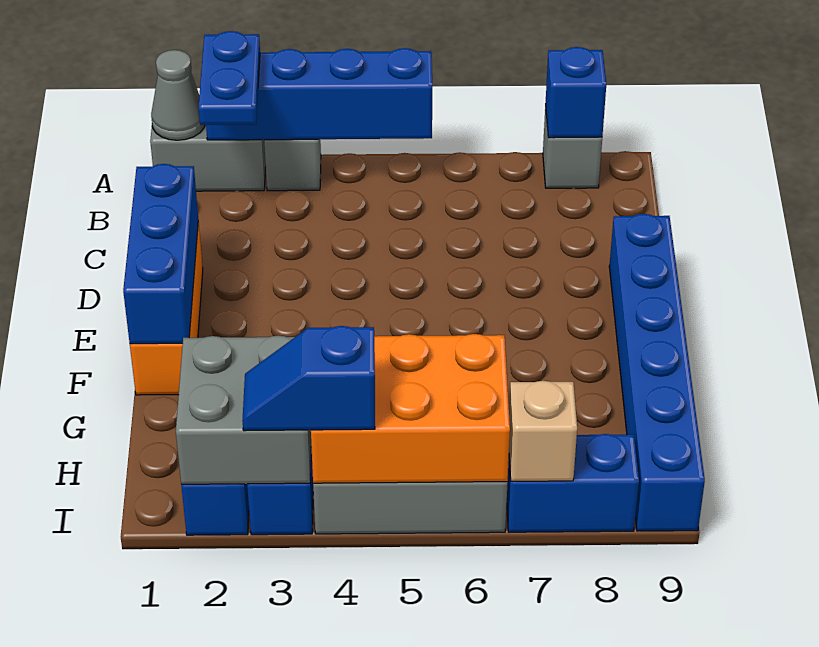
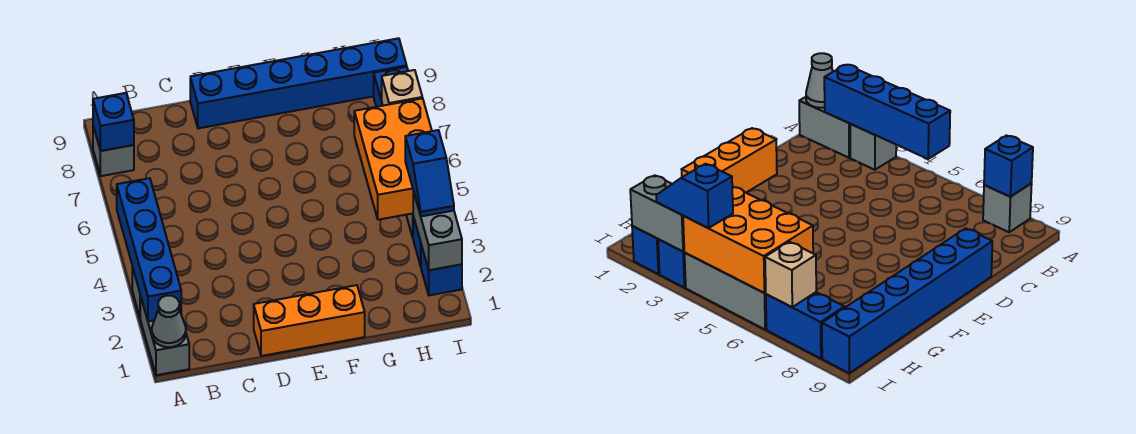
blue 1x2 plate [199,31,260,125] -> none
blue 1x3 brick [123,164,198,344] -> none
grey 2x2 brick [176,335,311,484] -> grey 1x2 brick [413,191,462,270]

